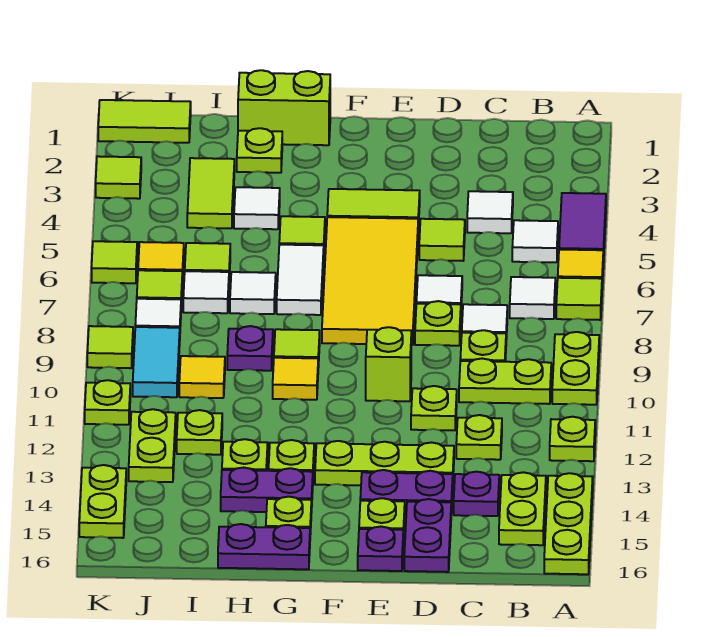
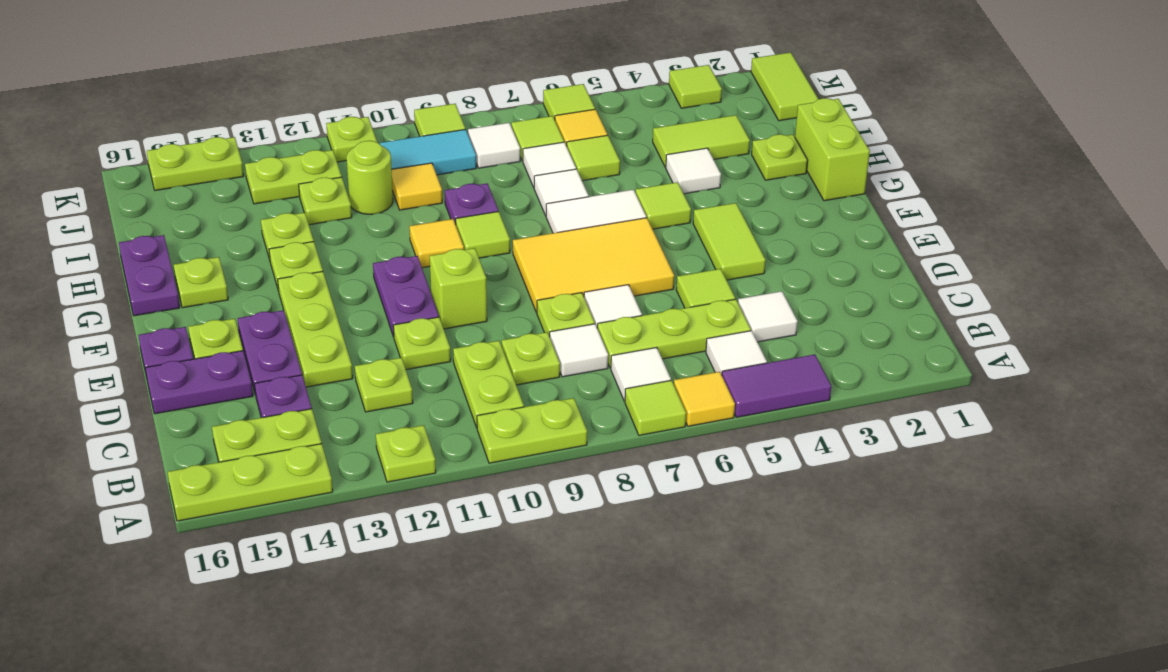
none -> lime 1x3 plate [597,299,751,368]
yellow 2x4 tile [322,217,418,345] -> yellow 2x3 tile [513,218,674,313]
purple 1x2 plate [221,468,313,513] -> purple 1x2 plate moved to [373,256,439,337]
none -> lime 1x1 round brick [346,141,393,214]

